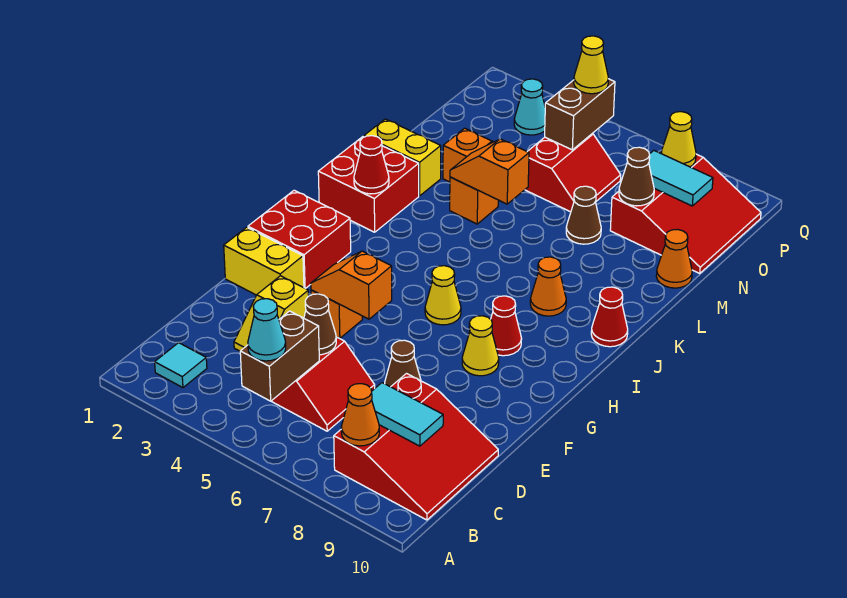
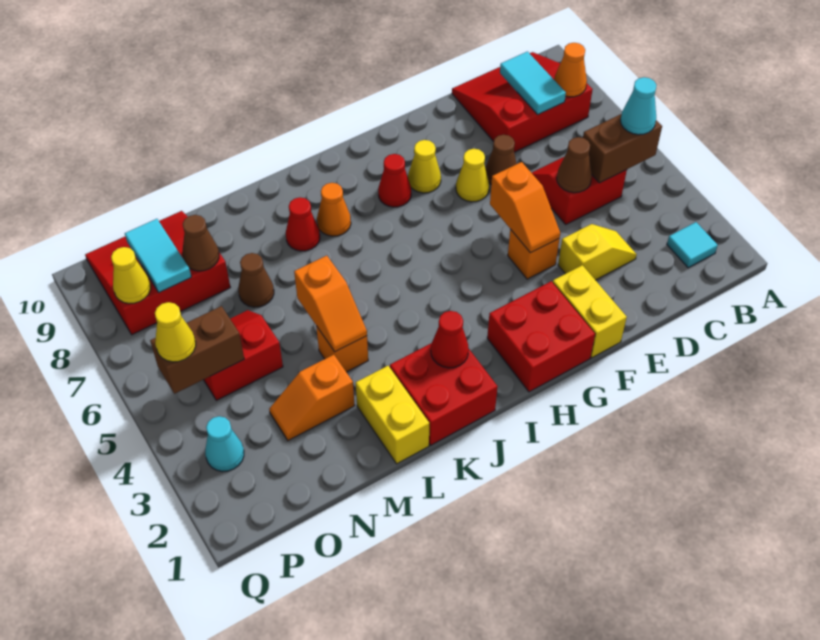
yellow 1x1 cone [425,266,461,325] -> yellow 1x1 cone moved to [456,149,489,202]
red 1x1 cone [591,287,628,347] -> red 1x1 cone moved to [286,197,320,251]
orange 1x1 cone [656,229,692,288] -> none

